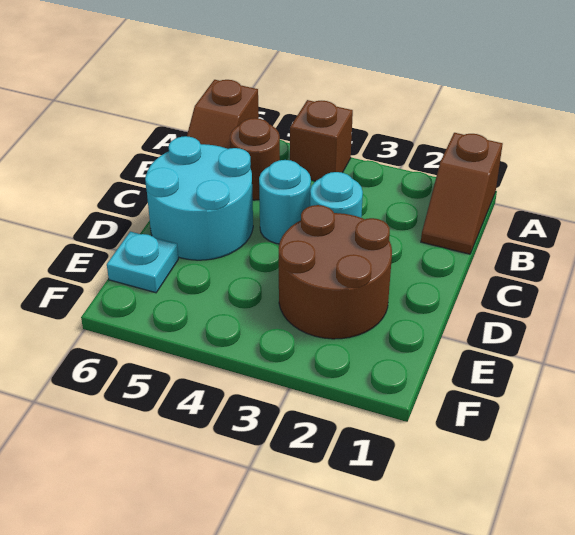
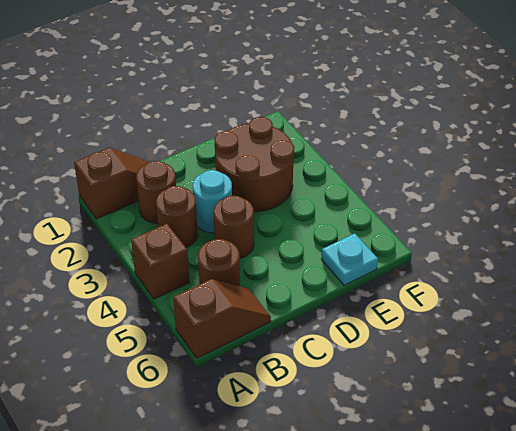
none -> brown 1x1 round brick [136,161,176,223]
none -> brown 1x1 round brick [156,186,198,247]
cyan 1x1 round brick [259,160,311,244] -> brown 1x1 round brick [214,196,254,258]
cyan 2x2 round brick [145,136,253,260] -> none

